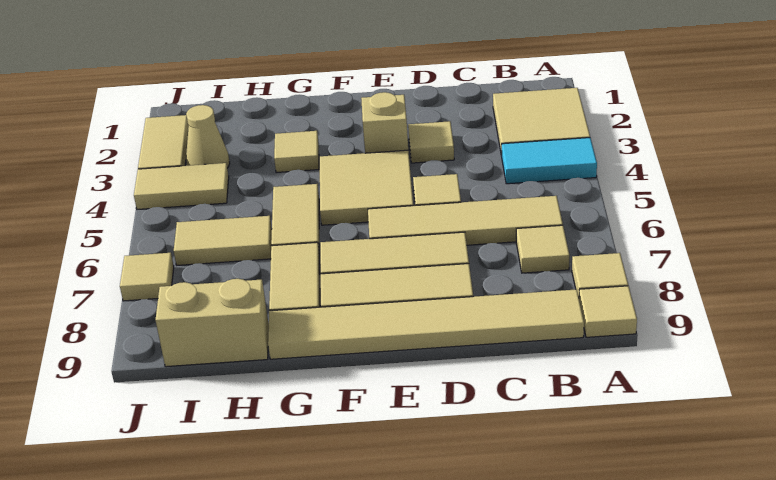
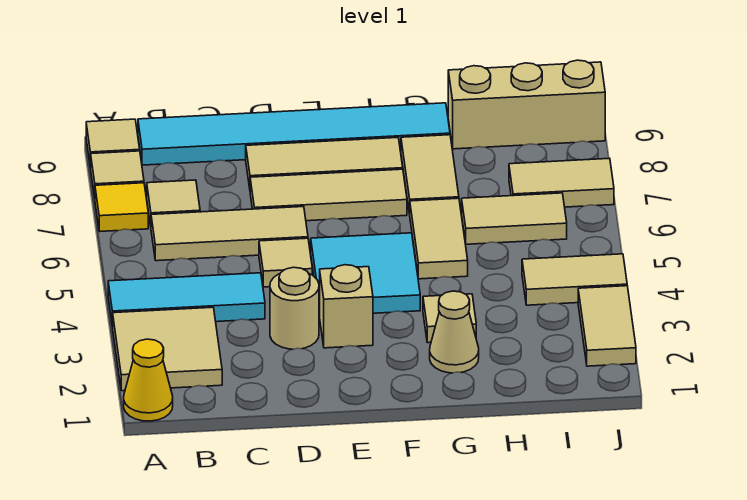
none -> yellow 1x1 cone [124,339,173,421]
cyan 1x2 tile [502,138,597,184] -> cyan 1x3 tile [108,273,265,327]
none -> yellow 1x1 tile [95,183,148,232]
tan 1x4 tile [368,196,563,245] -> tan 1x3 tile [151,207,308,261]
tan 1x6 tile [268,289,584,359] -> cyan 1x6 tile [138,103,450,165]
tan 1x1 tile [408,121,454,163] -> tan 1x1 round brick [270,267,319,349]
tan 2x2 tile [320,150,413,225] -> cyan 2x2 tile [311,233,420,316]
tan 1x2 brick [156,279,269,367] -> tan 1x3 brick [448,60,605,149]
tan 1x1 cone [186,105,230,168] -> tan 1x1 cone moved to [430,291,479,373]
tan 1x1 tile [120,253,174,301] -> tan 1x2 tile [509,158,614,207]

